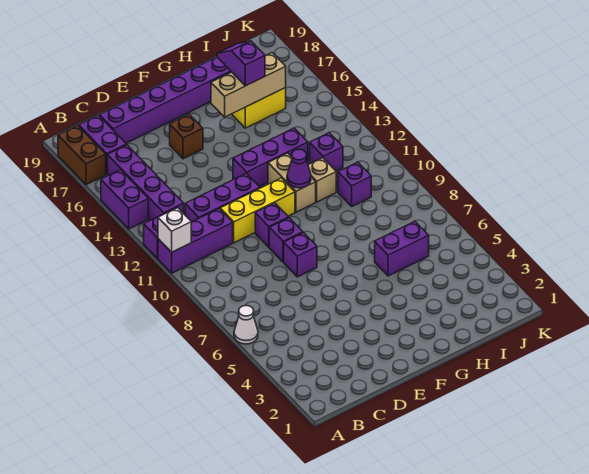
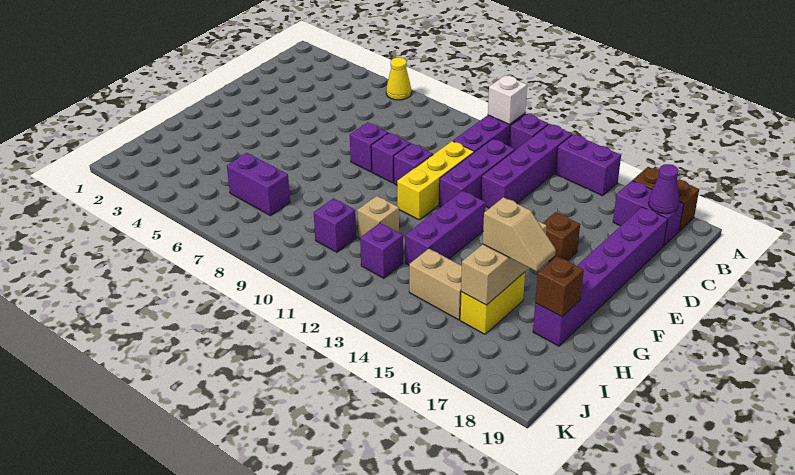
white 1x1 cone [234,305,258,344] -> yellow 1x1 cone [386,57,411,100]
purple 1x4 brick [107,145,184,220] -> purple 1x4 brick turned to [481,124,572,208]
tan 1x2 brick [268,153,316,212] -> tan 1x2 brick moved to [409,249,462,320]
purple 1x1 cone [287,149,311,188] -> purple 1x1 cone moved to [649,164,679,214]
purple 1x2 brick [375,221,429,276] -> purple 1x2 brick turned to [227,153,290,216]
purple 1x2 slope [217,41,265,86] -> tan 1x2 slope [483,197,556,271]
none -> brown 1x1 brick [535,256,584,317]

